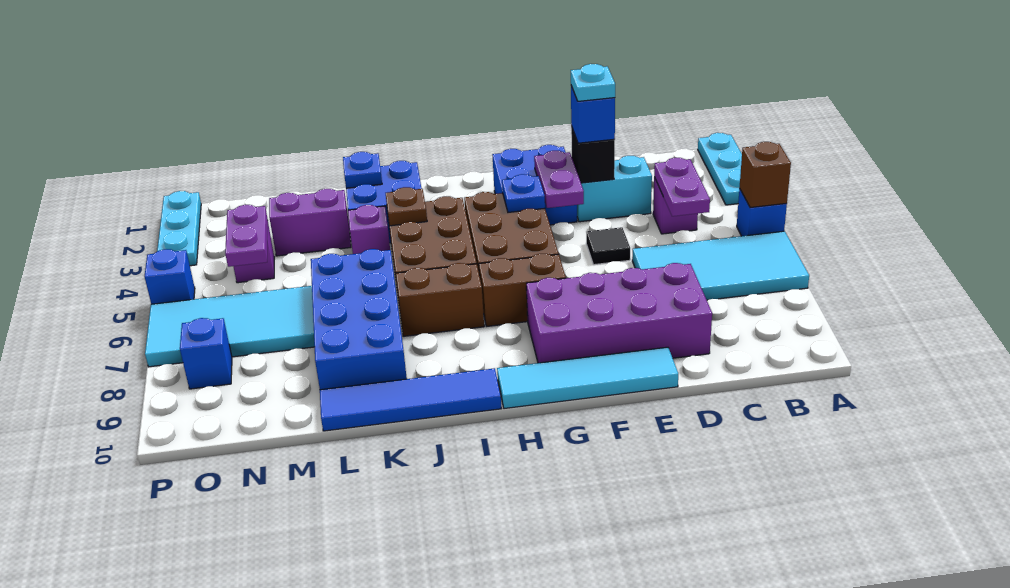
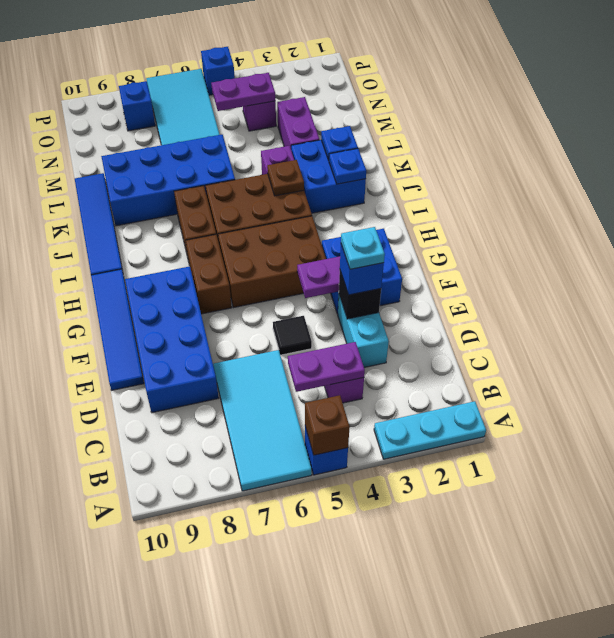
purple 2x4 brick [526,263,712,363] -> blue 2x4 brick [125,266,219,413]
cyan 1x4 tile [497,347,678,409] -> blue 1x4 tile [91,269,144,390]
blue 1x1 plate [502,174,545,212] -> blue 1x1 plate moved to [329,149,366,184]
cyan 1x3 plate [157,191,201,266] -> none

